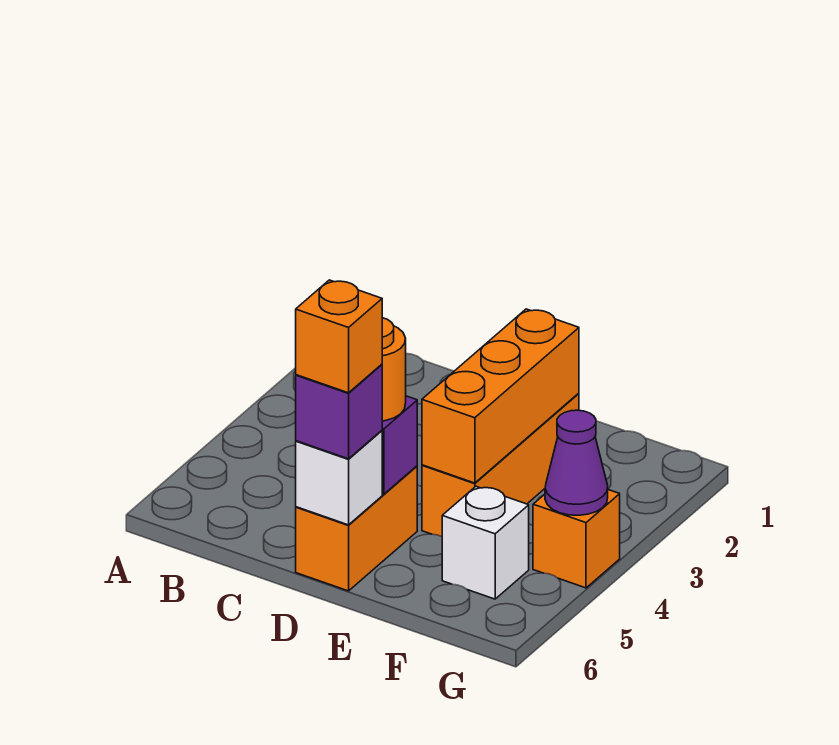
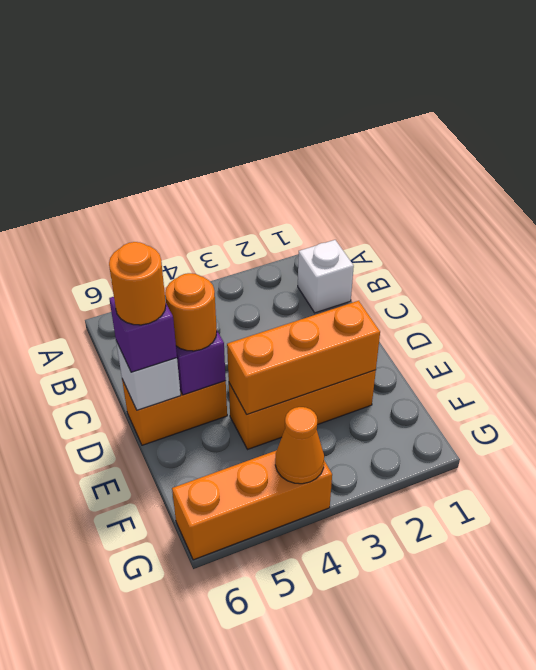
orange 1x1 brick [296,280,382,393] -> orange 1x1 round brick [109,242,166,325]
white 1x1 brick [442,487,529,599] -> white 1x1 brick moved to [298,240,354,313]
orange 1x1 brick [533,490,620,588] -> orange 1x3 brick [172,450,332,560]
purple 1x1 cone [545,410,608,515] -> orange 1x1 cone [275,407,324,484]

